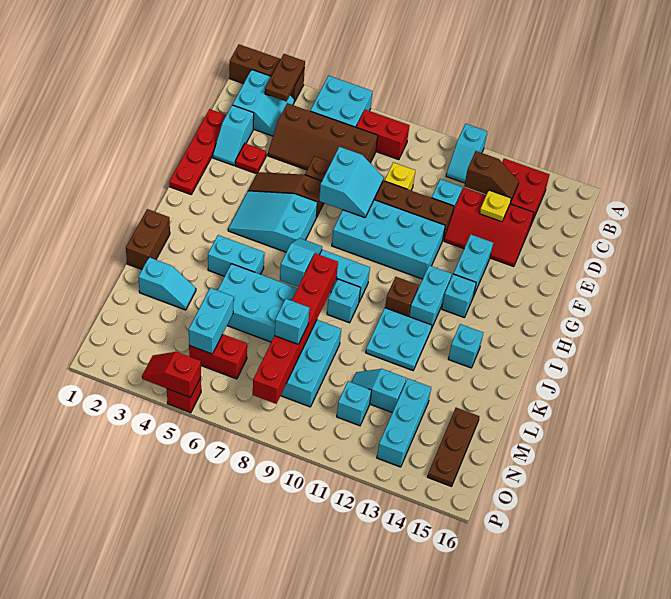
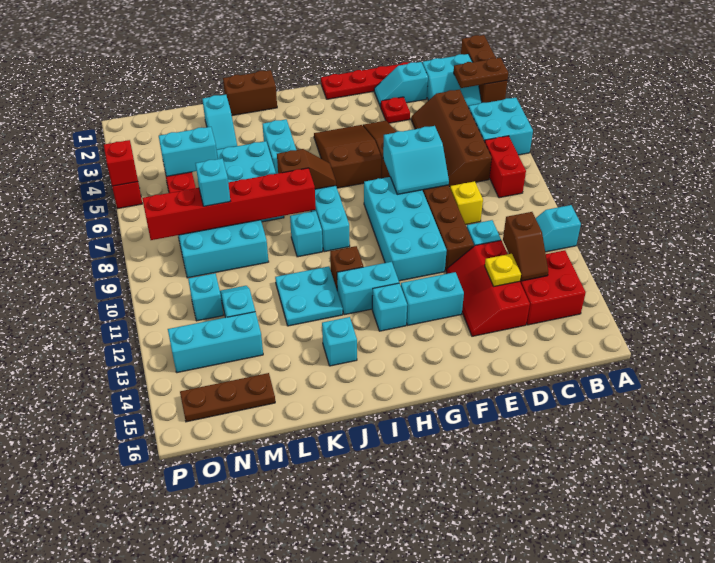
cyan 2x3 slope [228,191,317,252] -> brown 2x3 slope [314,125,382,188]
cyan 1x2 slope [280,238,322,287] -> brown 1x2 slope [277,149,336,189]

